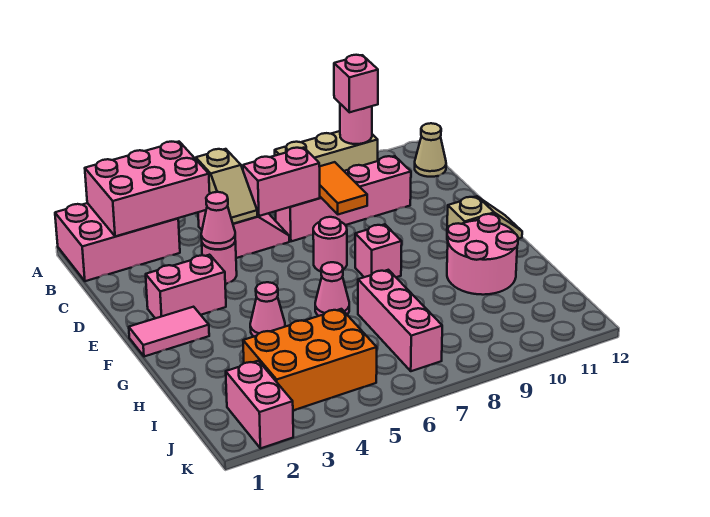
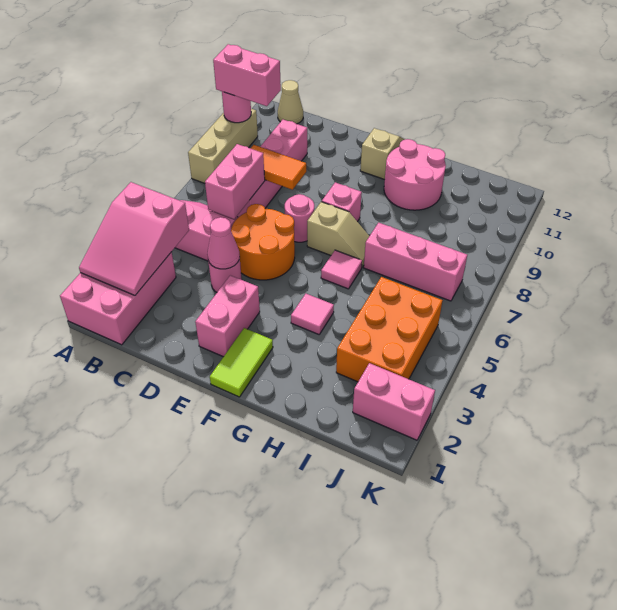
pink 2x3 brick [85,142,210,237] -> pink 2x3 slope [79,182,189,295]
pink 1x1 brick [334,55,378,112] -> pink 1x2 brick [213,44,281,106]
tan 1x2 slope [196,149,257,224] -> tan 1x2 slope moved to [307,202,369,267]
none -> orange 2x2 round brick [231,204,295,280]
pink 1x2 tile [129,307,209,357] -> lime 1x2 tile [210,328,273,397]
pink 1x1 cone [250,282,285,336] -> pink 1x1 tile [291,294,334,334]
pink 1x1 cone [315,262,349,316] -> pink 1x1 tile [321,250,362,289]

